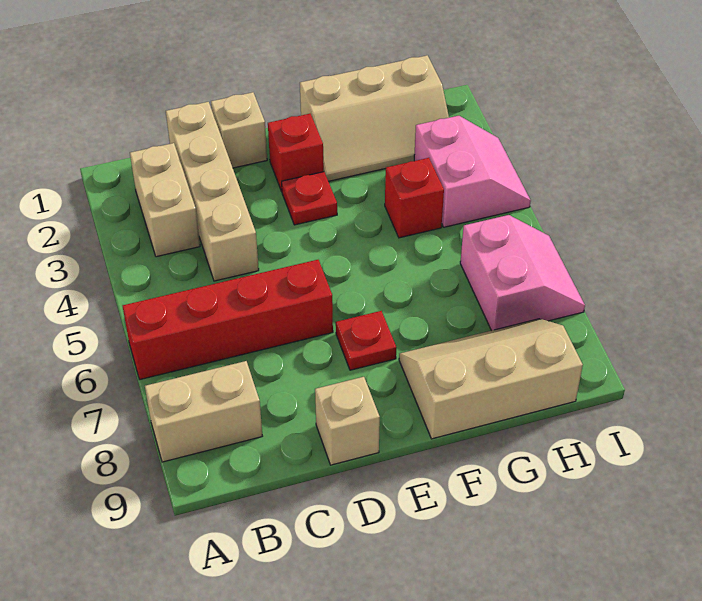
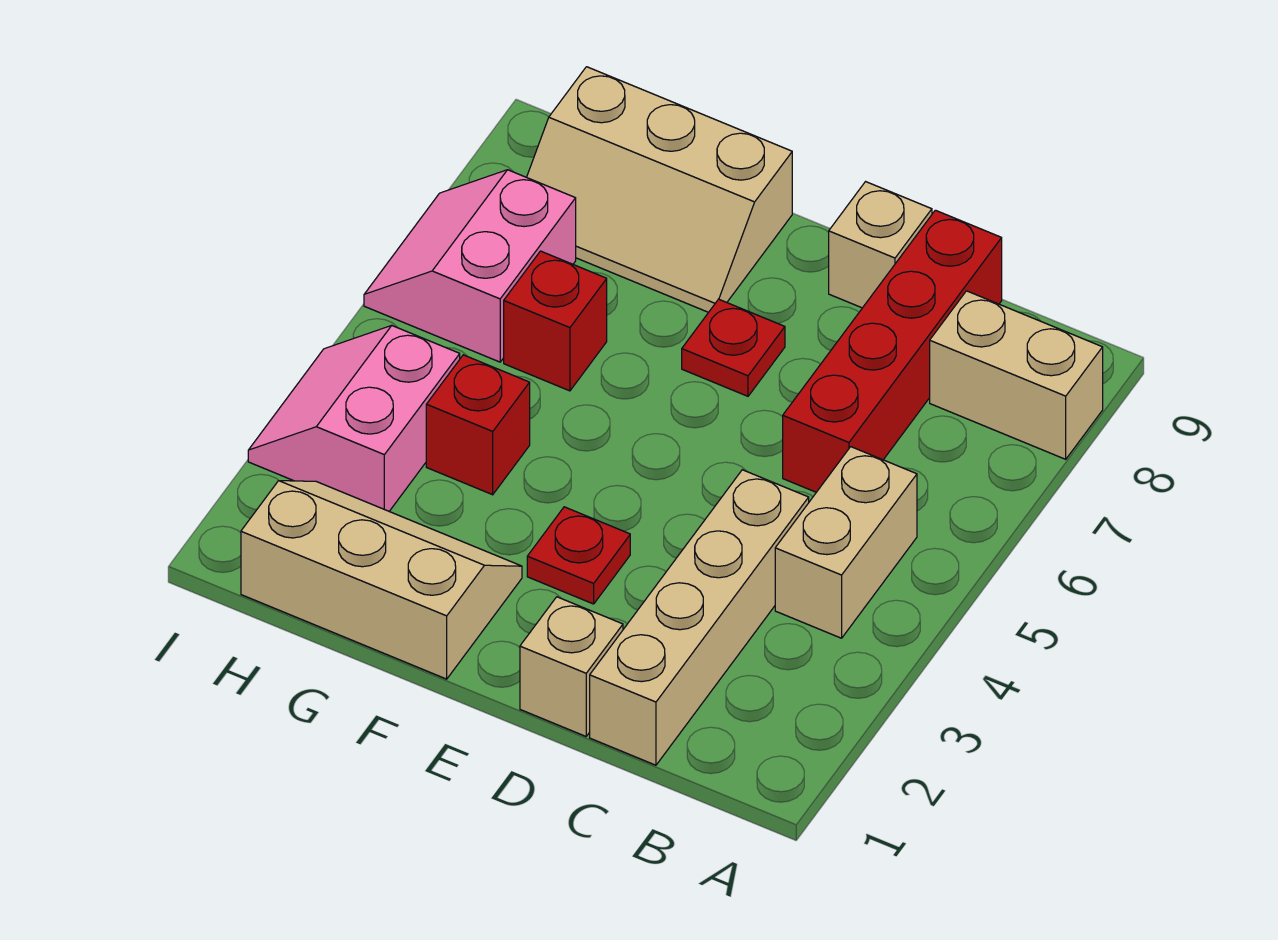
red 1x4 brick [123,260,333,379] -> red 1x4 brick turned to [783,210,1002,492]
tan 1x2 brick [130,143,200,257] -> tan 1x2 brick moved to [775,447,917,638]
red 1x1 brick [268,114,324,191] -> red 1x1 brick moved to [504,251,607,391]

